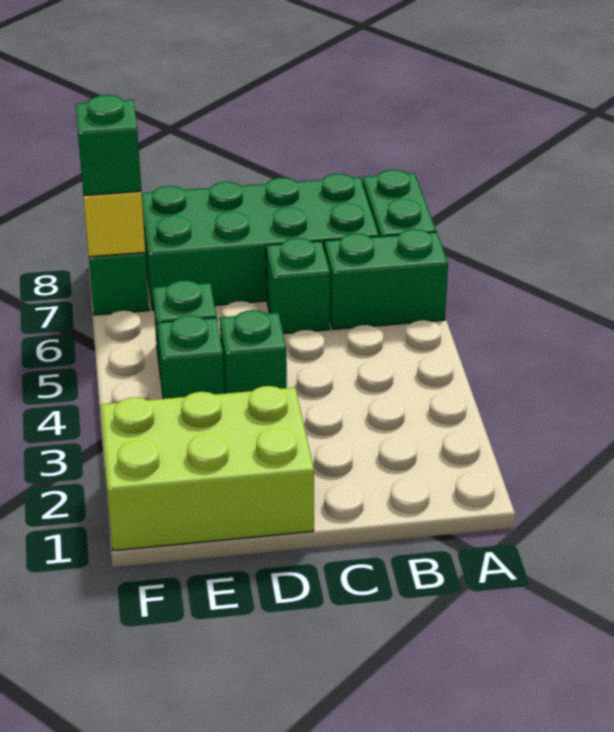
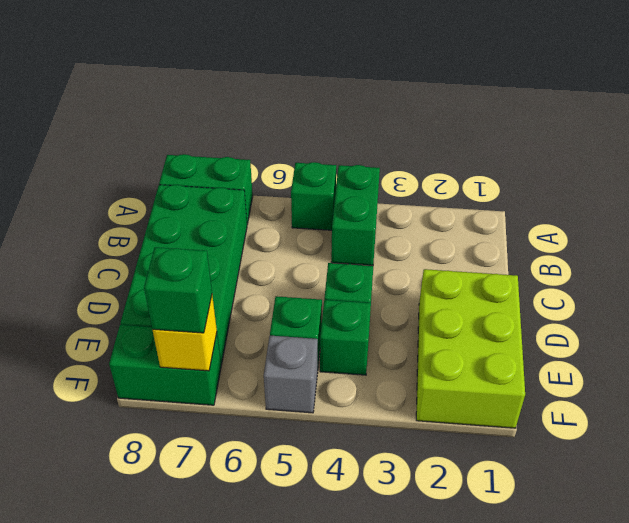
green 1x2 brick [324,229,448,330] -> green 1x2 brick moved to [331,165,380,265]
green 1x1 brick [266,238,330,334] -> green 1x1 brick moved to [291,162,336,230]
none -> grey 1x1 brick [264,336,318,413]

